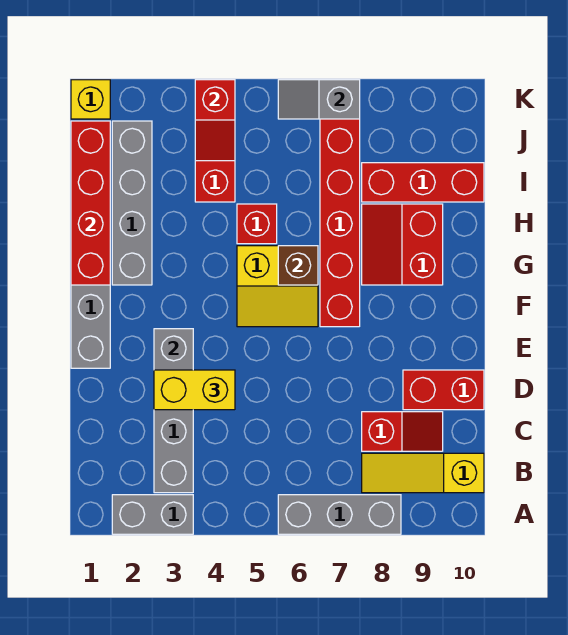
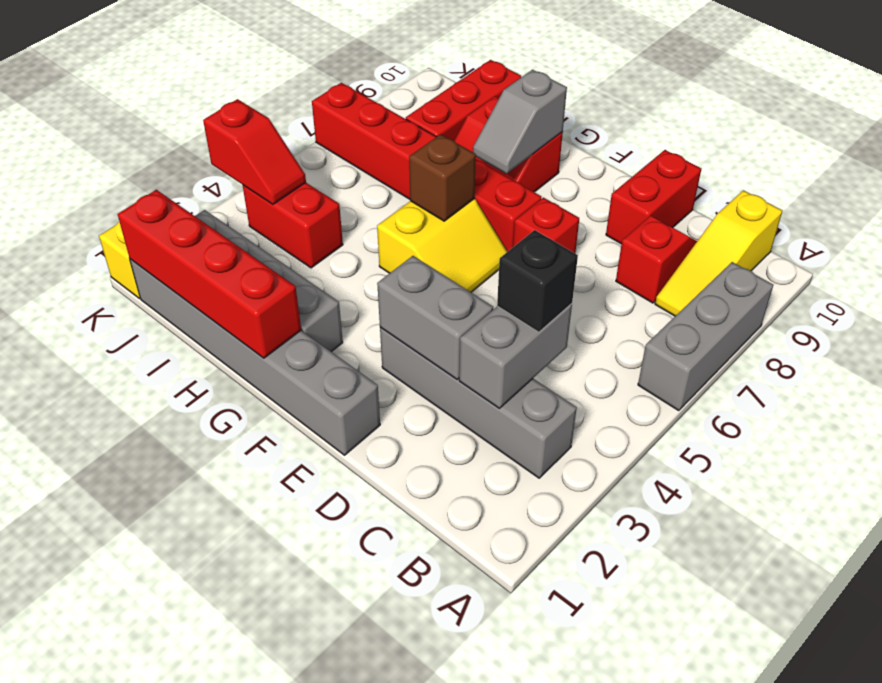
grey 1x2 brick [112,495,193,534] -> grey 1x2 brick moved to [459,304,572,408]
none -> black 1x1 brick [497,230,578,332]
yellow 1x2 brick [154,370,235,410] -> none
red 1x1 brick [237,204,277,244] -> red 1x1 brick moved to [513,198,579,253]
grey 1x2 slope [278,80,360,119] -> grey 1x2 slope moved to [473,70,567,174]

